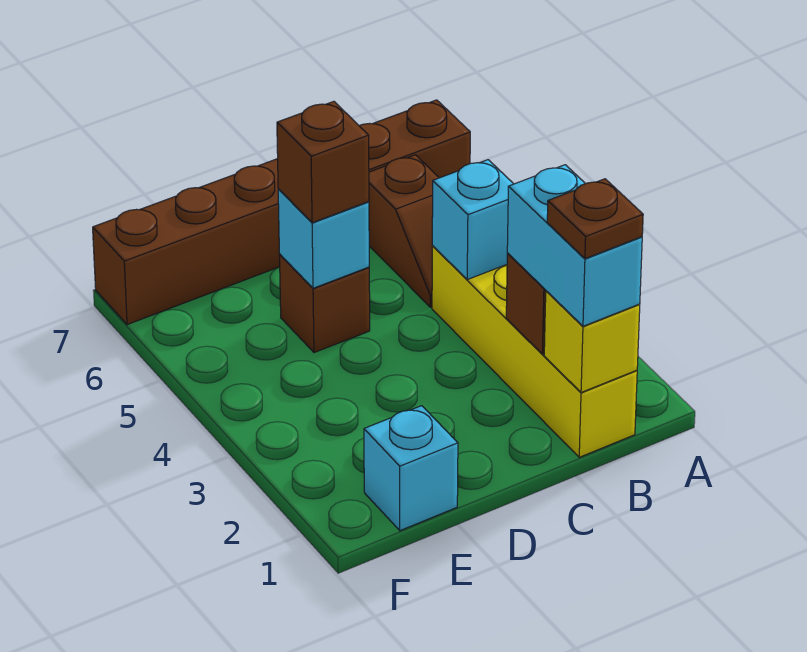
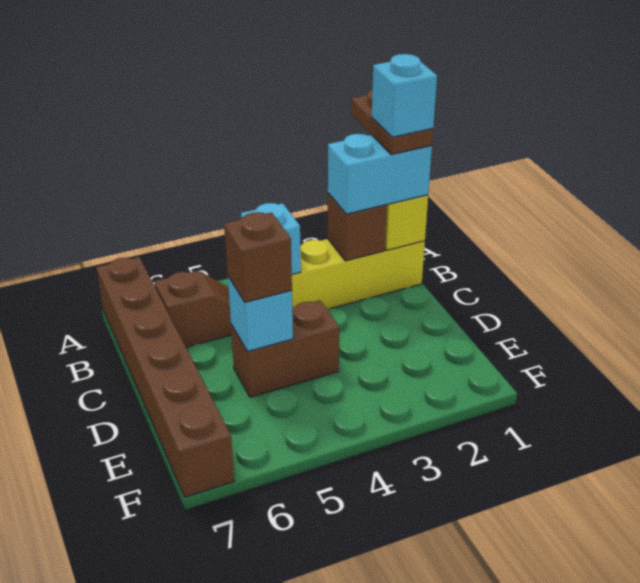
brown 1x1 plate [547,179,643,259] -> brown 1x2 plate [351,89,433,155]
brown 1x1 brick [280,255,370,353] -> brown 1x2 brick [231,300,339,397]
cyan 1x1 brick [364,406,458,531] -> cyan 1x1 brick moved to [372,54,437,137]

